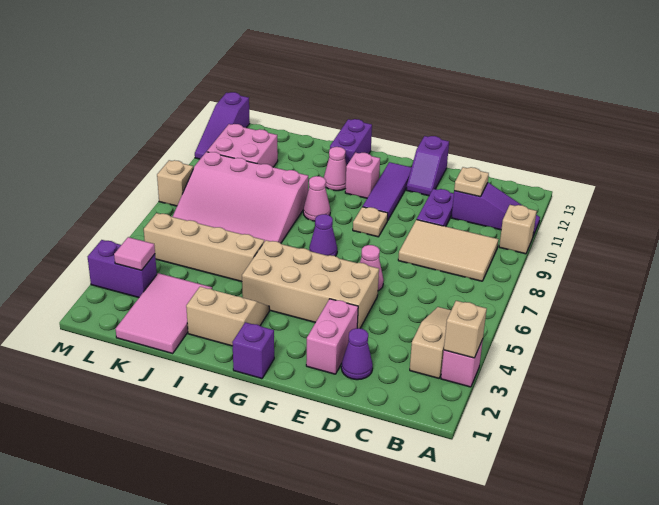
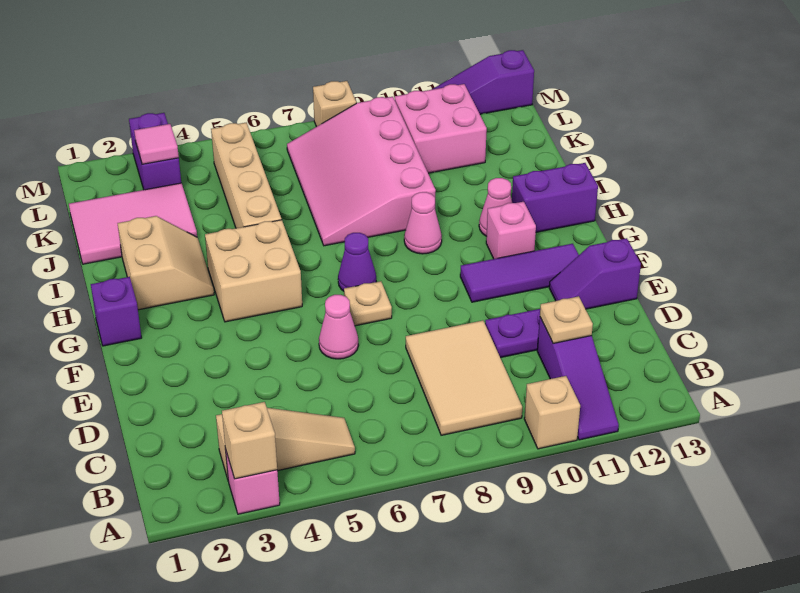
purple 1x1 cone [341,328,373,380] -> none
pink 1x2 brick [306,299,358,374] -> none
tan 2x4 brick [242,240,379,328] -> tan 2x2 brick [205,220,302,322]
tan 1x1 plate [353,207,388,237] -> tan 1x1 plate moved to [344,281,392,326]

